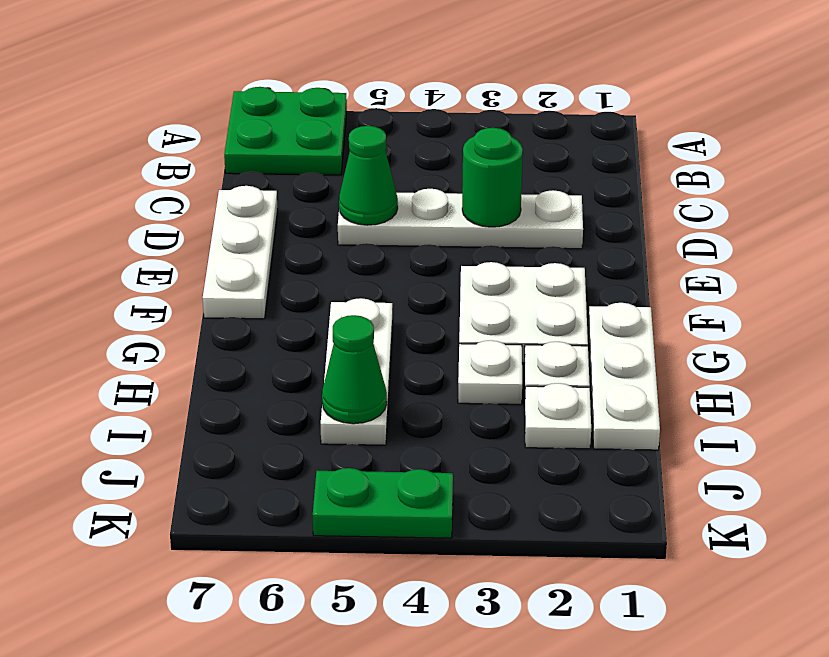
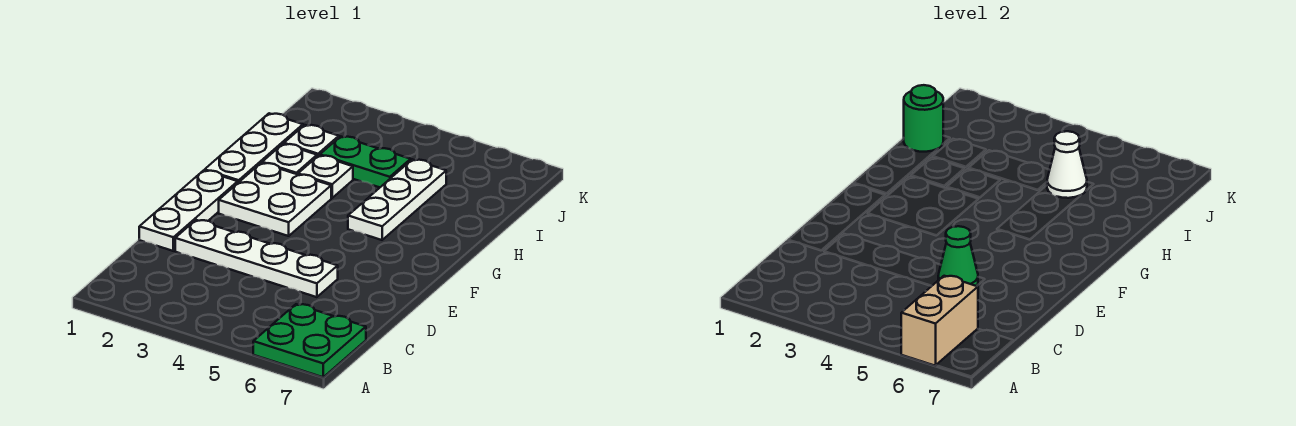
none -> tan 1x2 brick [901,276,978,366]
green 1x1 round brick [462,128,523,227] -> green 1x1 round brick moved to [904,85,943,152]
white 1x3 plate [203,186,278,319] -> white 1x3 plate moved to [139,170,238,251]
green 1x1 cone [322,315,387,424] -> white 1x1 cone [1047,131,1087,198]
green 1x2 plate [313,468,453,538] -> green 1x2 plate moved to [320,136,411,187]

